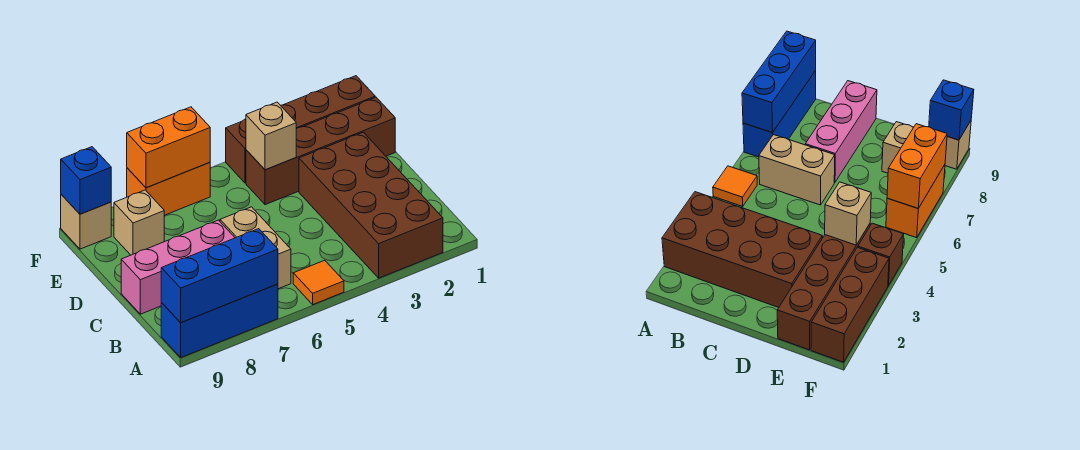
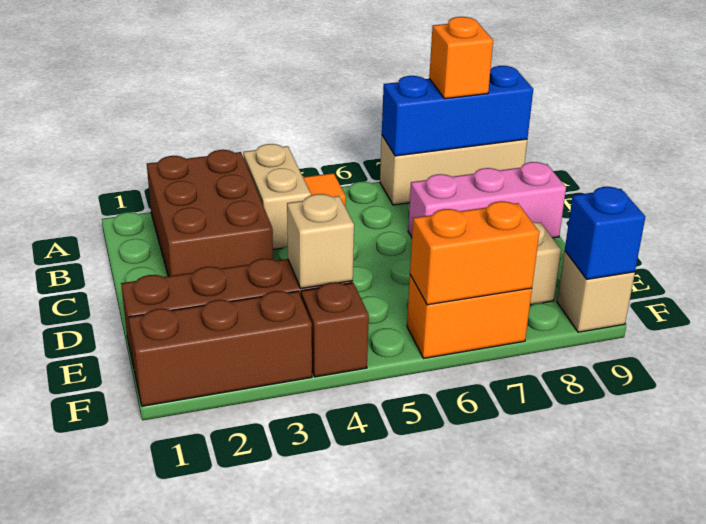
brown 2x4 brick [299,132,443,278] -> brown 2x3 brick [147,150,273,276]
blue 1x3 brick [161,284,278,357] -> tan 1x3 brick [380,136,527,205]
none -> orange 1x1 brick [429,17,493,99]
tan 1x2 brick [220,207,291,289] -> tan 1x2 brick moved to [243,144,311,249]

